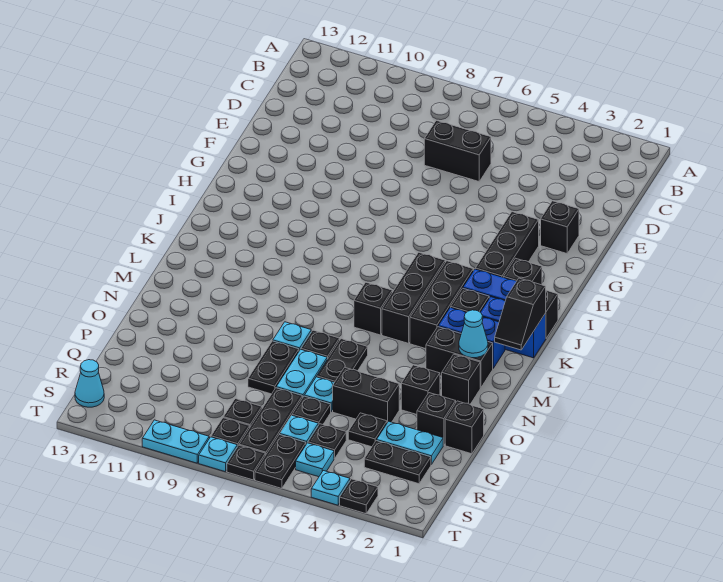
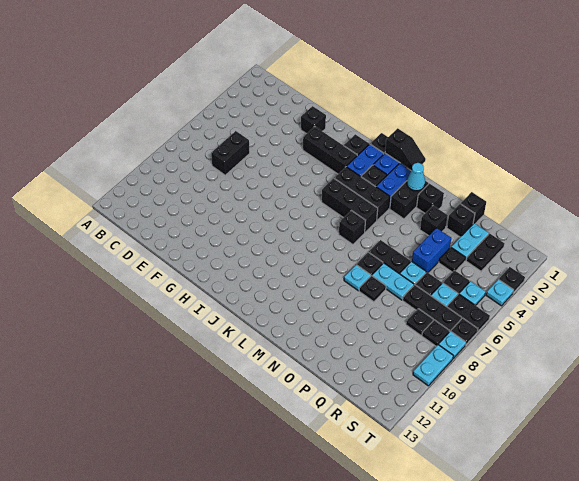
black 1x2 plate [248,341,299,394] -> black 1x1 plate [359,275,386,302]
black 1x2 brick [333,367,399,423] -> blue 1x2 brick [412,228,451,272]
cyan 1x1 cone [75,360,104,407] -> none

